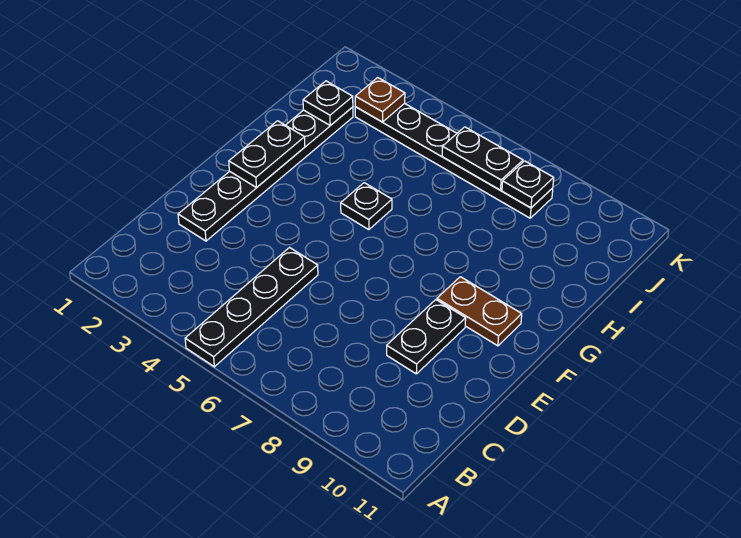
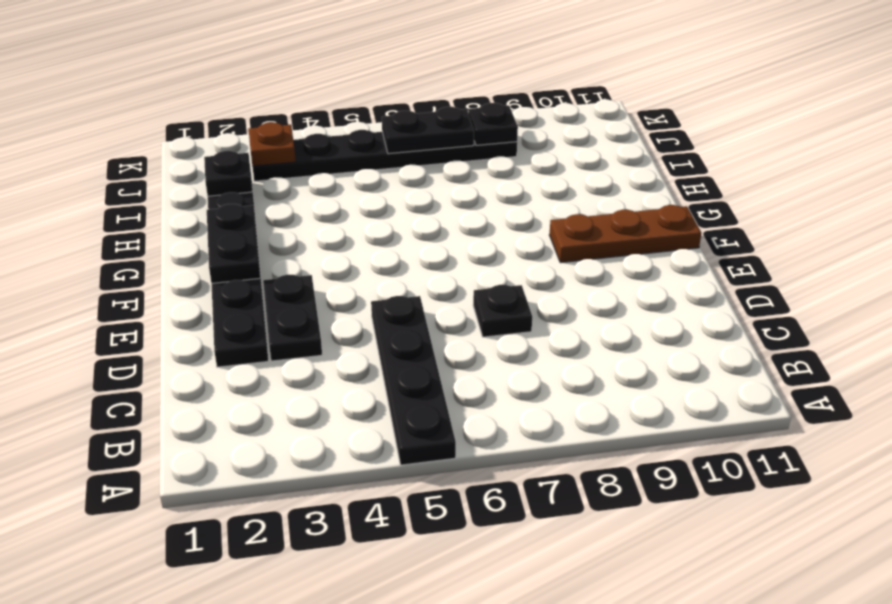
black 1x2 plate [387,300,466,374] -> black 1x2 plate moved to [263,275,322,361]
brown 1x2 plate [437,277,522,346] -> brown 1x3 plate [550,205,701,263]
black 1x1 plate [341,183,392,230] -> black 1x1 plate moved to [473,285,532,337]

